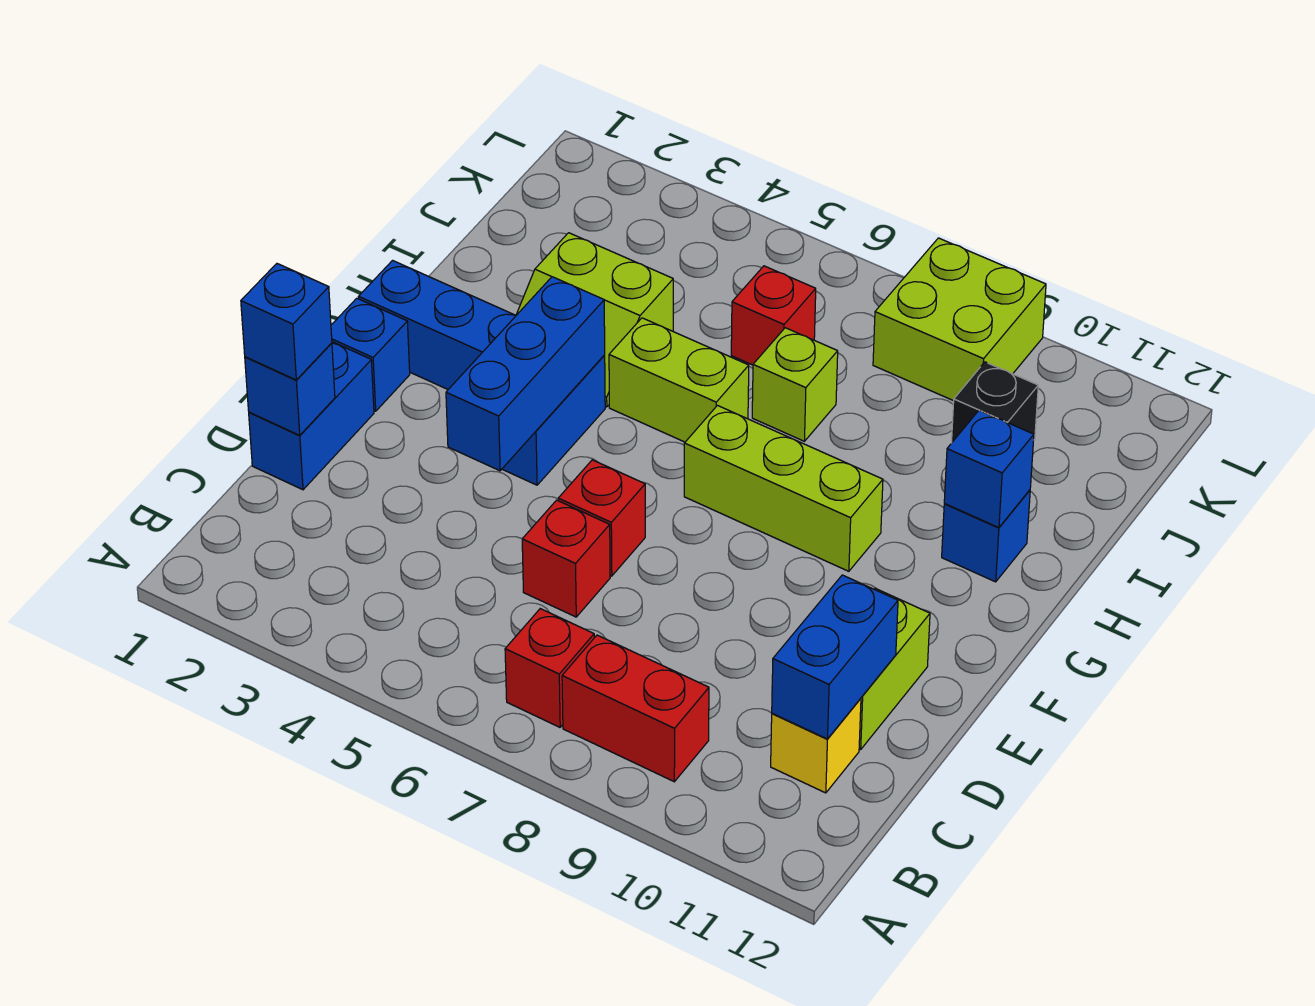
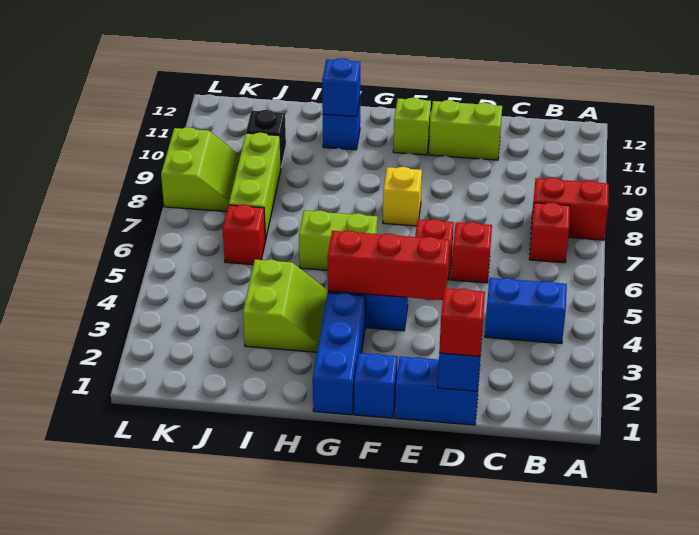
red 1x2 brick [562,635,709,782] -> red 1x2 brick turned to [531,178,609,240]
yellow 1x1 brick [771,699,861,793] -> yellow 1x1 brick moved to [383,167,422,226]
blue 1x2 brick [772,575,898,739] -> blue 1x2 brick moved to [485,278,567,344]
blue 1x1 brick [241,264,332,380] -> red 1x1 brick [439,288,485,356]
blue 1x3 brick [446,277,605,471] -> red 1x3 brick [327,231,450,300]
lime 1x3 brick [684,406,883,571] -> lime 1x3 brick moved to [229,133,281,239]
lime 1x2 brick [609,318,749,442] -> lime 1x2 brick turned to [299,210,378,270]
lime 1x1 brick [752,328,838,441] -> lime 1x1 brick moved to [393,98,431,155]
lime 2x2 brick [873,238,1046,401] -> lime 2x2 slope [161,127,240,212]

